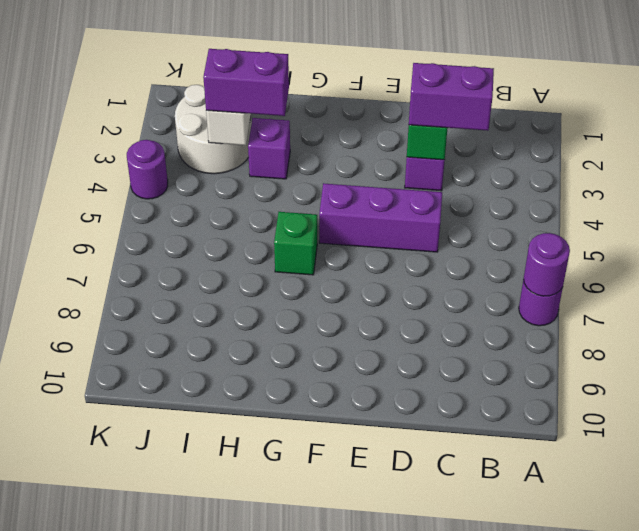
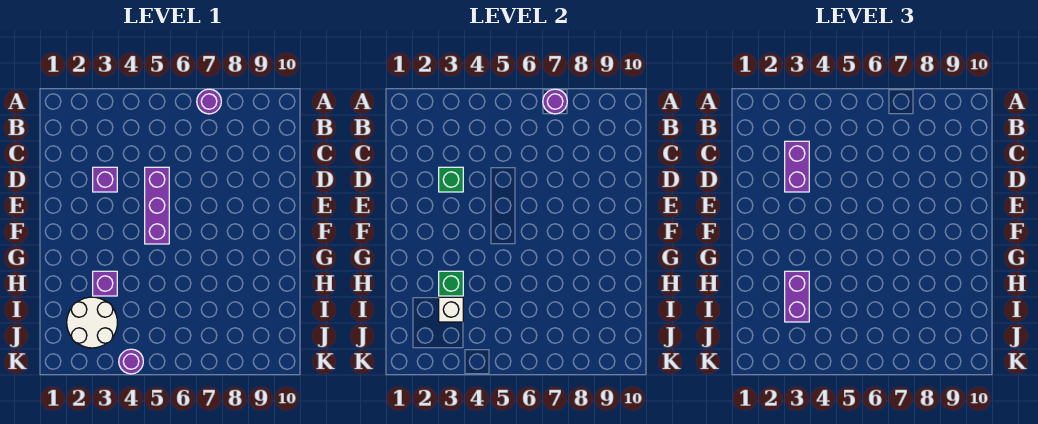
green 1x1 brick [274,212,317,275] -> green 1x1 brick moved to [439,271,463,296]

